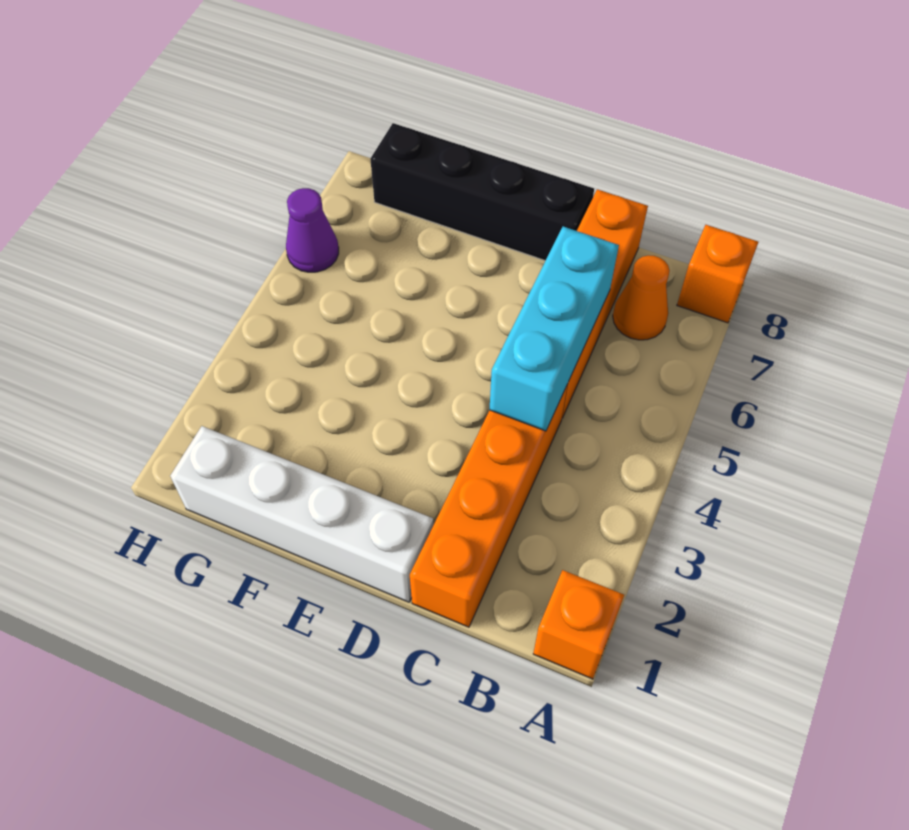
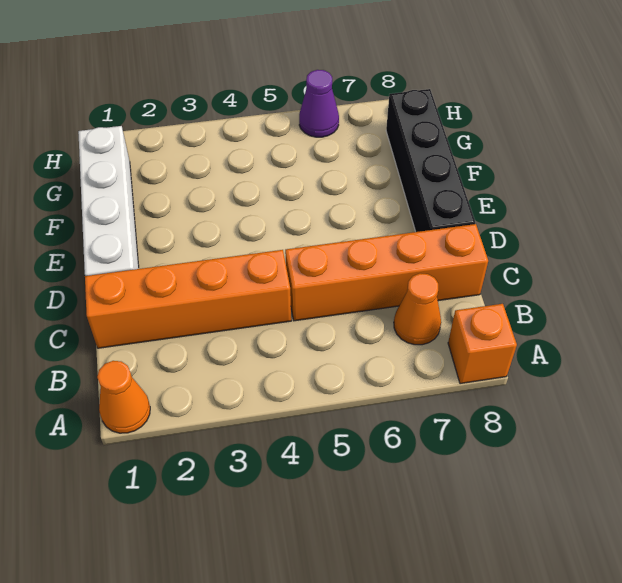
orange 1x1 brick [533,570,624,679] -> orange 1x1 cone [97,361,150,433]
cyan 1x3 brick [489,227,619,431] -> none

